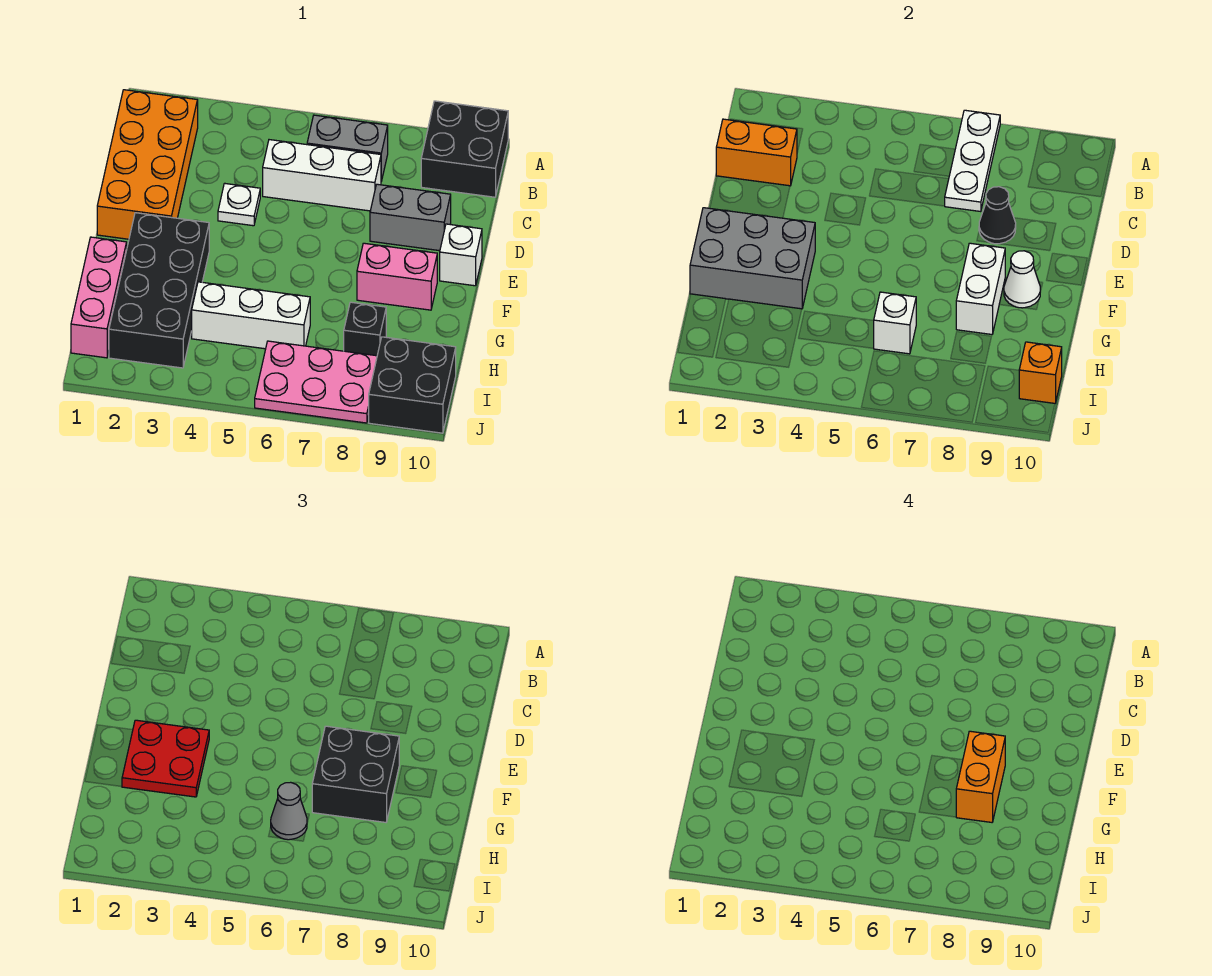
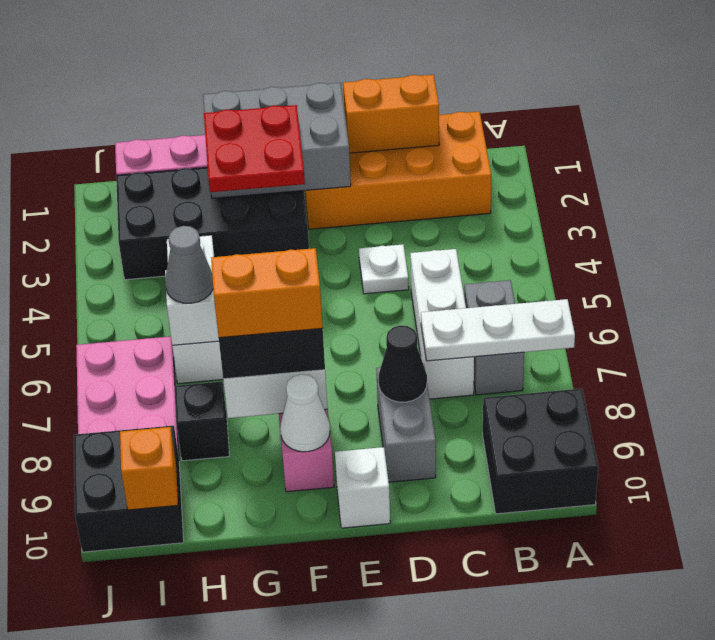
orange 1x2 brick [716,119,797,186] -> orange 1x2 brick turned to [343,75,439,153]
grey 2x3 brick [690,208,815,309] -> grey 2x3 brick turned to [203,83,351,198]

